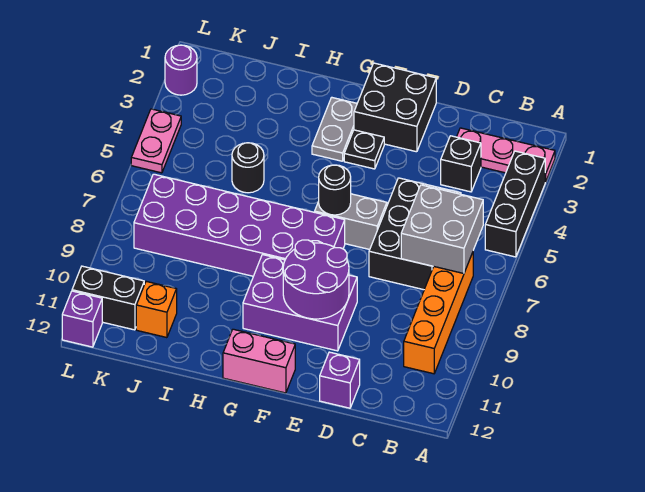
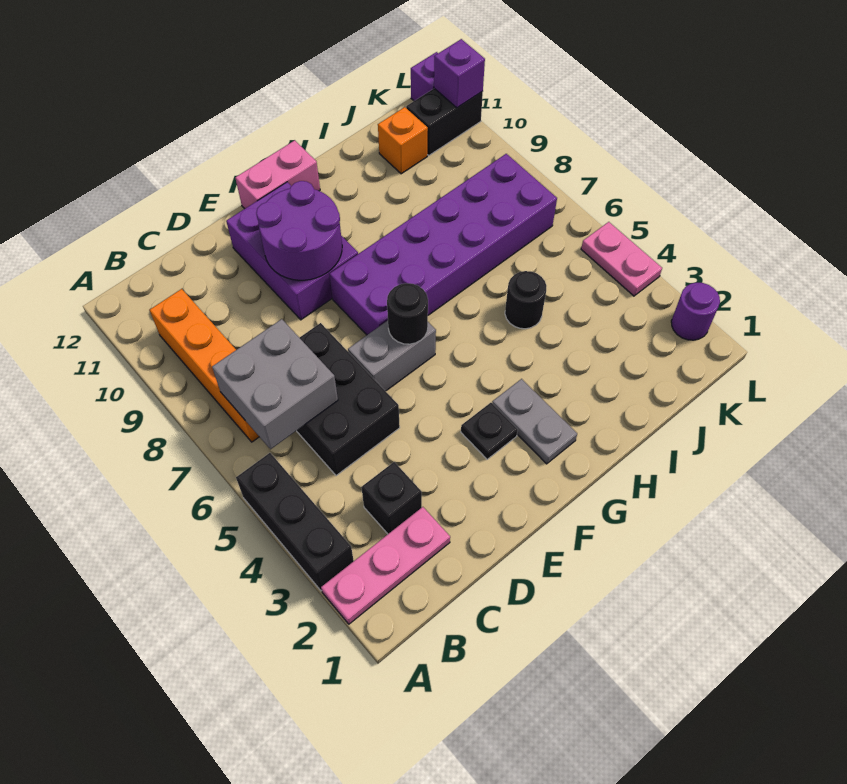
purple 1x1 brick [320,352,360,408] -> purple 1x1 brick moved to [434,39,485,108]
black 2x2 brick [354,63,436,152] -> none
purple 2x3 brick [243,255,357,351] -> purple 2x3 brick turned to [226,182,358,320]

